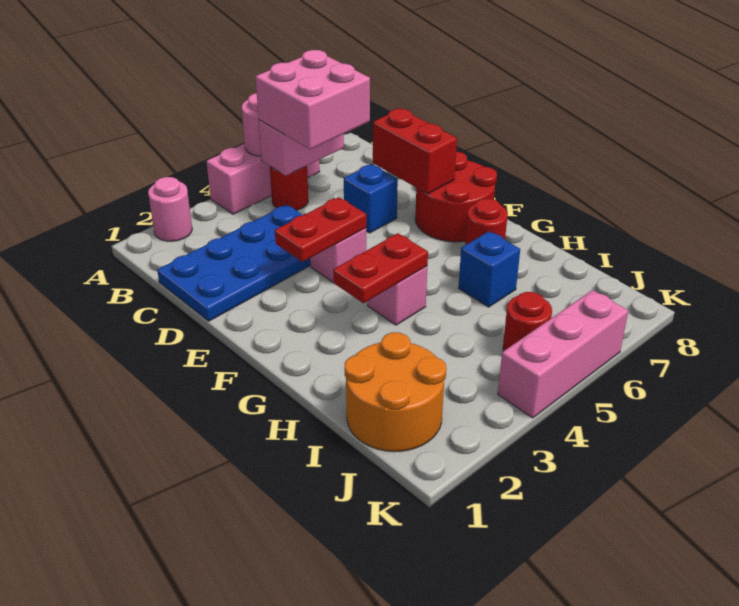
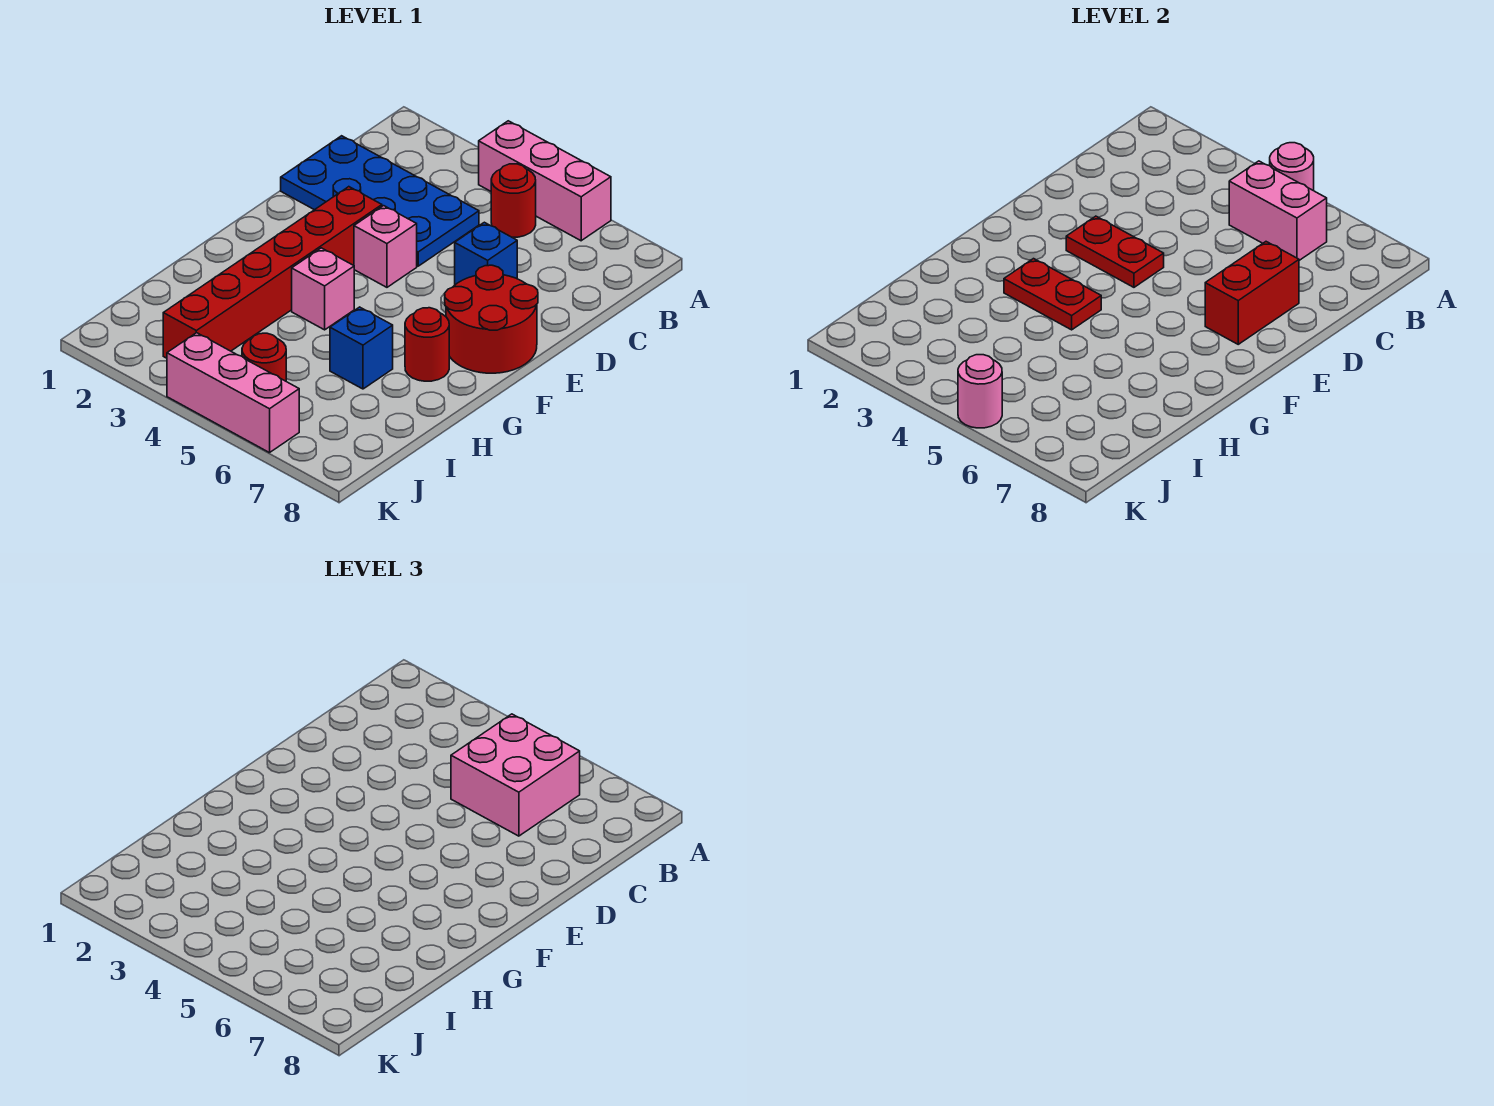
pink 1x1 round brick [148,177,192,241] -> pink 1x1 round brick moved to [958,355,1002,428]
none -> red 1x6 brick [163,187,382,358]
orange 2x2 round brick [345,333,446,452] -> none

